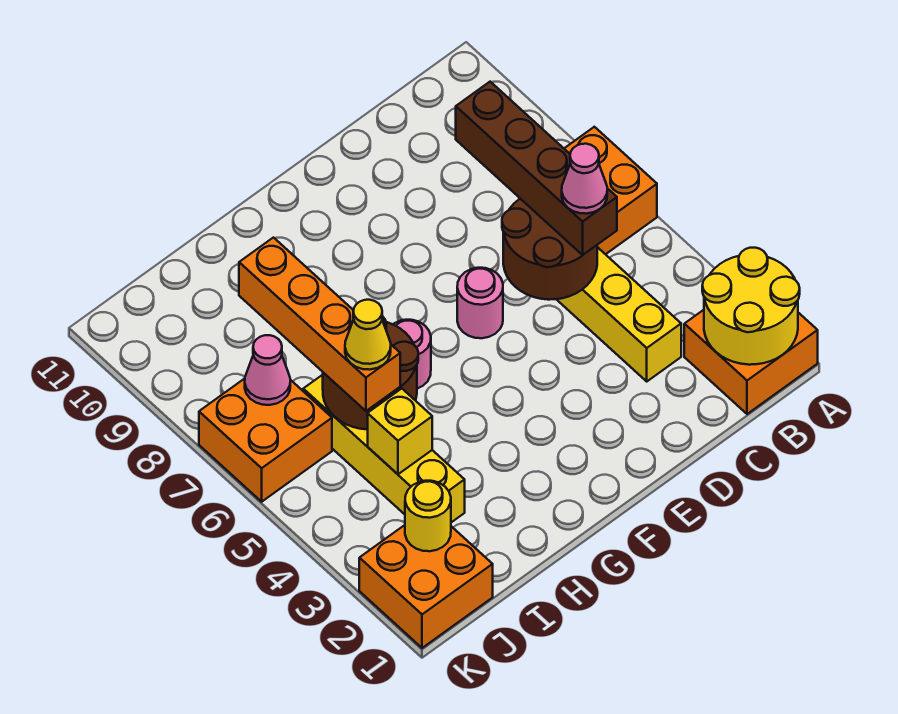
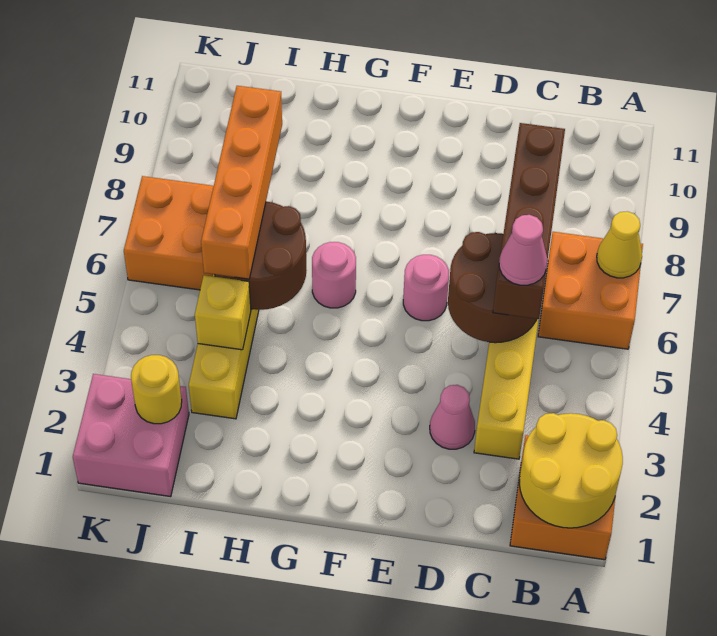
yellow 1x1 cone [345,300,391,370] -> yellow 1x1 cone moved to [597,211,642,278]
orange 2x2 brick [359,525,493,648] -> pink 2x2 brick [73,374,189,497]
pink 1x1 cone [245,335,290,405] -> pink 1x1 cone moved to [430,385,475,449]

